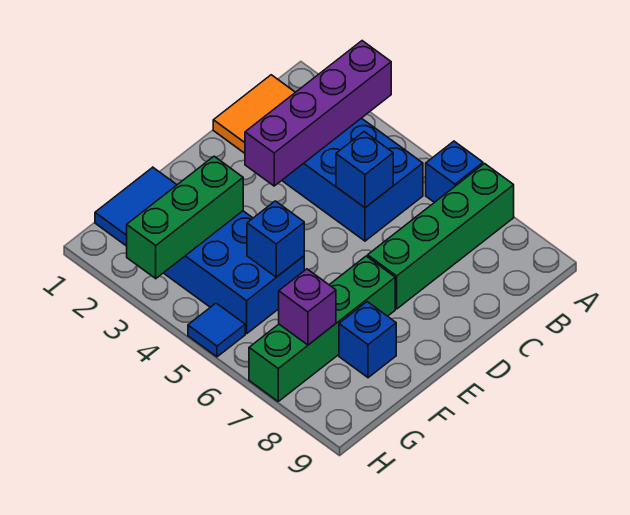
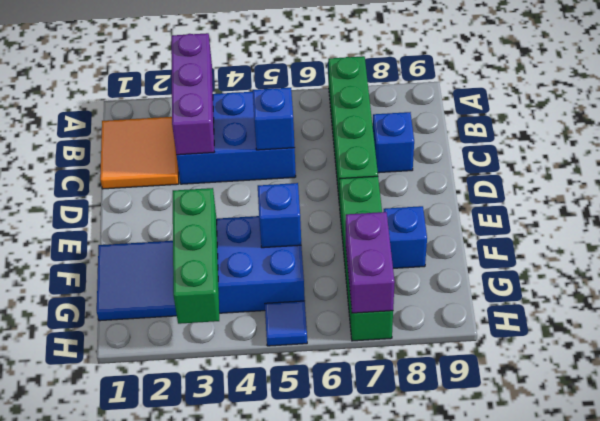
purple 1x4 brick [245,41,391,186] -> purple 1x3 brick [171,33,214,155]
blue 1x1 brick [426,141,483,202] -> blue 1x1 brick moved to [373,112,414,173]
purple 1x1 brick [279,269,336,345] -> purple 1x2 brick [346,212,395,313]

